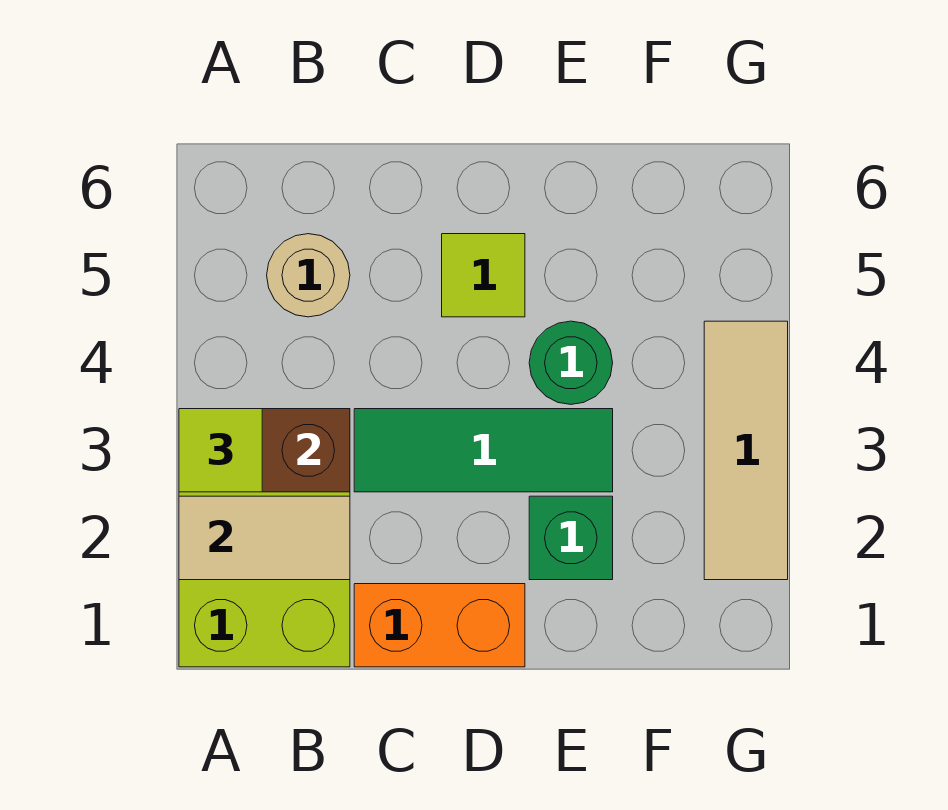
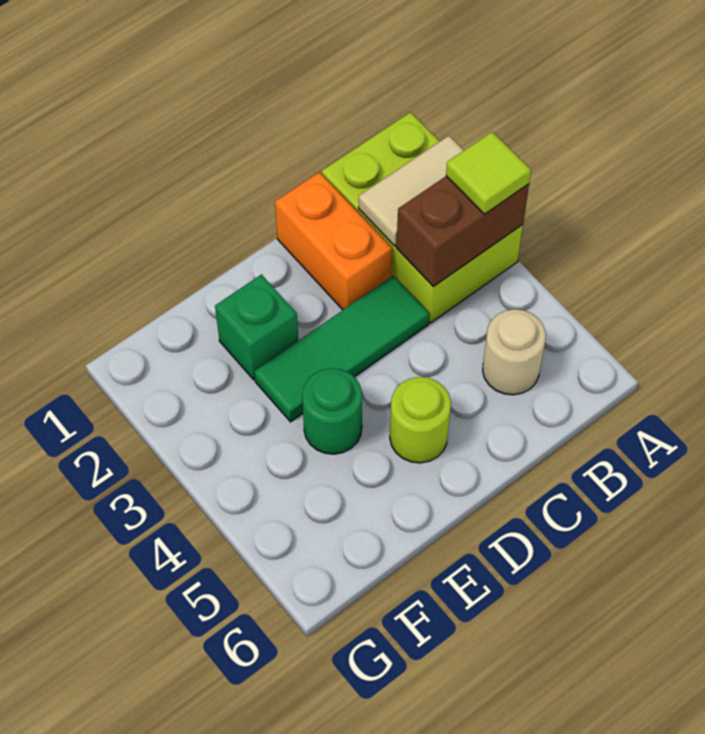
orange 1x2 brick [354,584,525,667] -> orange 1x2 brick turned to [275,172,392,310]
lime 1x1 tile [442,234,525,317] -> lime 1x1 round brick [390,377,451,463]
tan 1x3 tile [704,321,788,580] -> none

